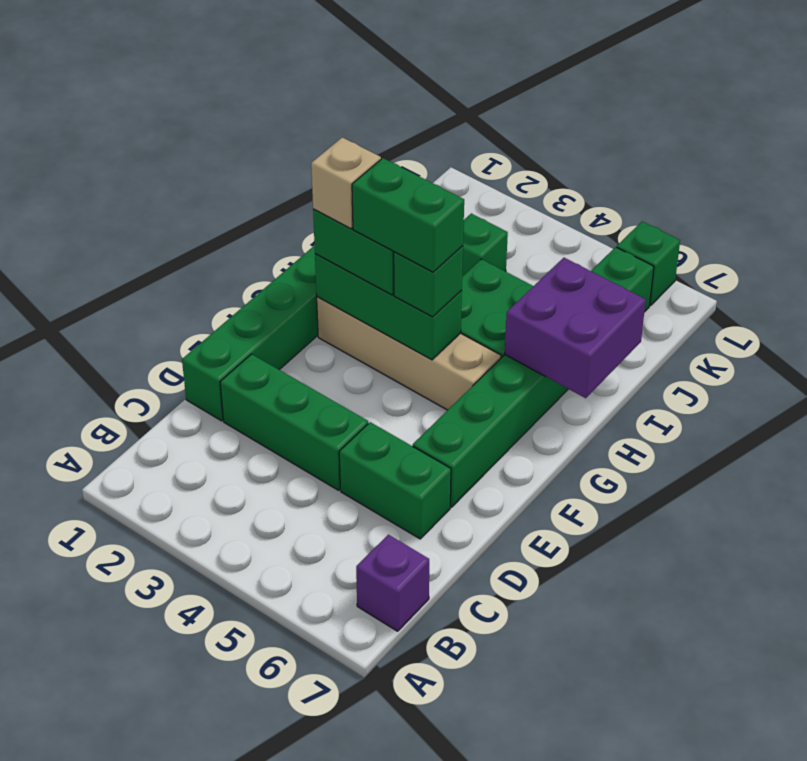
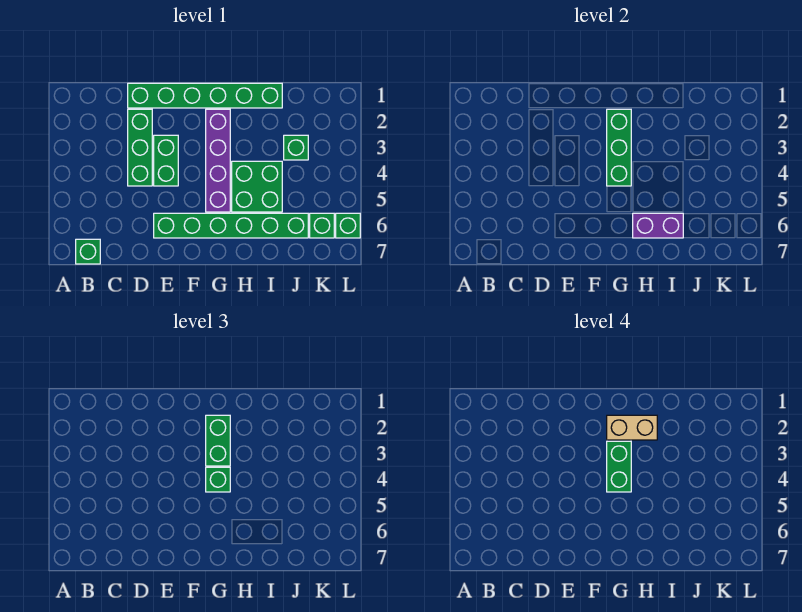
purple 1x1 brick [356,535,429,631] -> green 1x1 brick [76,239,100,264]
green 1x2 brick [339,422,451,539] -> green 1x2 brick moved to [154,135,178,186]
tan 1x4 brick [317,297,501,410] -> purple 1x4 brick [206,109,230,212]
tan 1x1 brick [311,137,381,229] -> tan 1x2 brick [607,415,657,440]
purple 2x2 brick [505,258,646,398] -> purple 1x2 brick [633,213,683,238]

